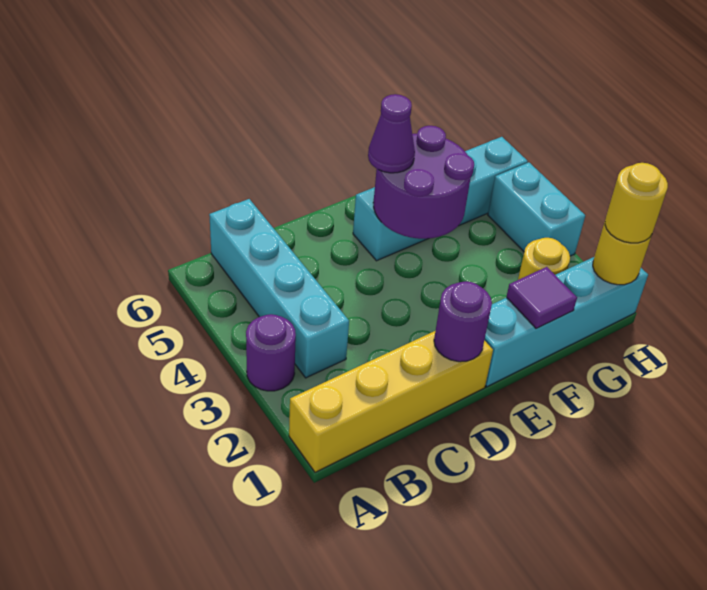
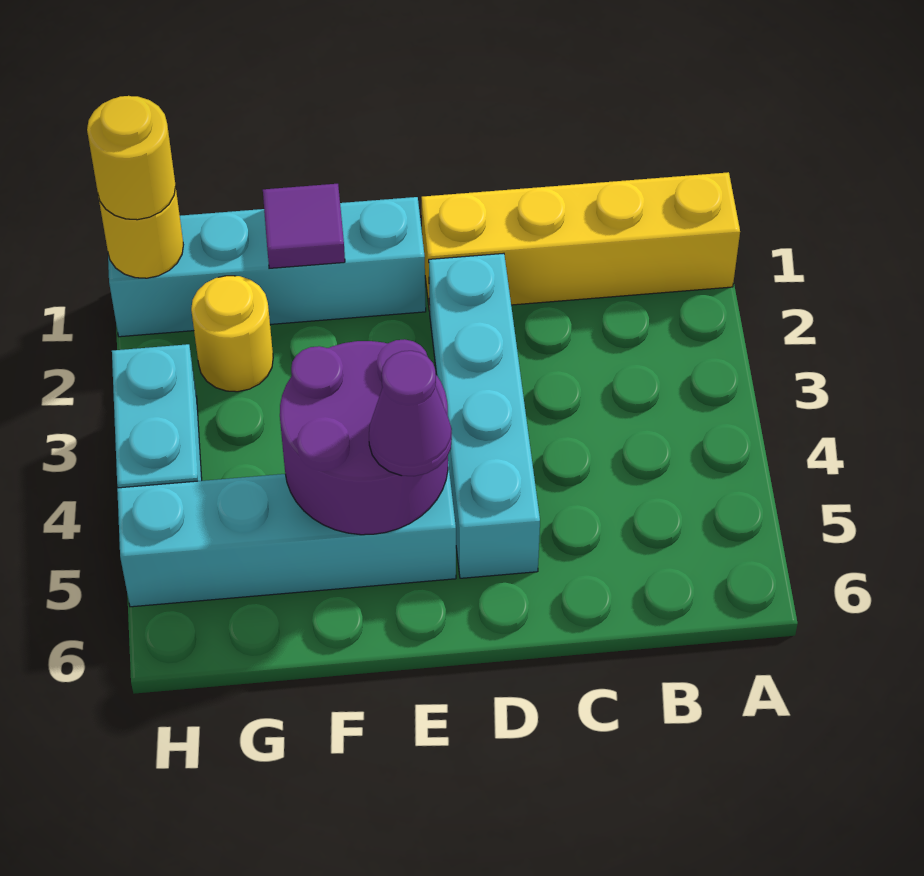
purple 1x1 round brick [246,314,296,391] -> none
cyan 1x4 brick [209,199,349,378] -> cyan 1x4 brick moved to [429,253,540,578]
purple 1x1 round brick [434,281,492,362] -> none

